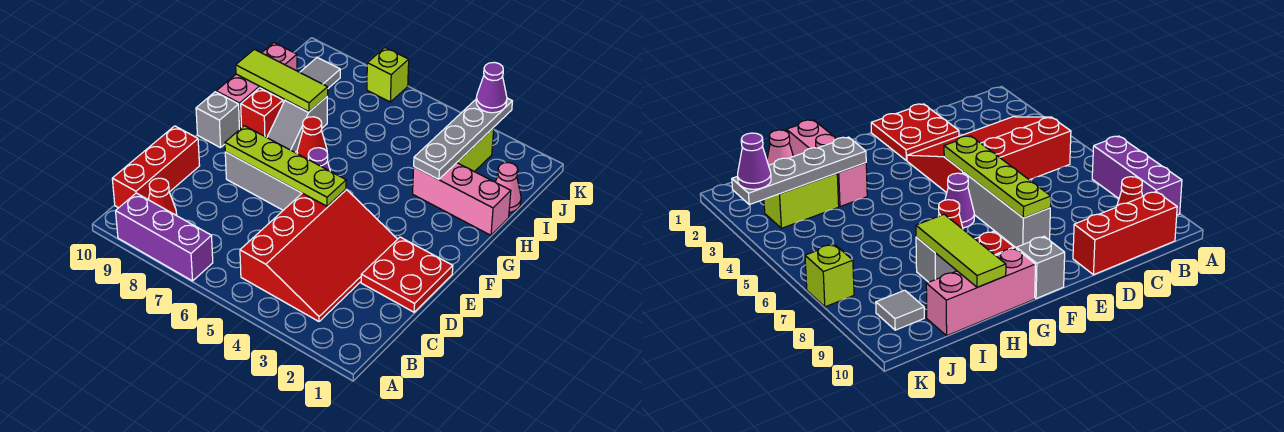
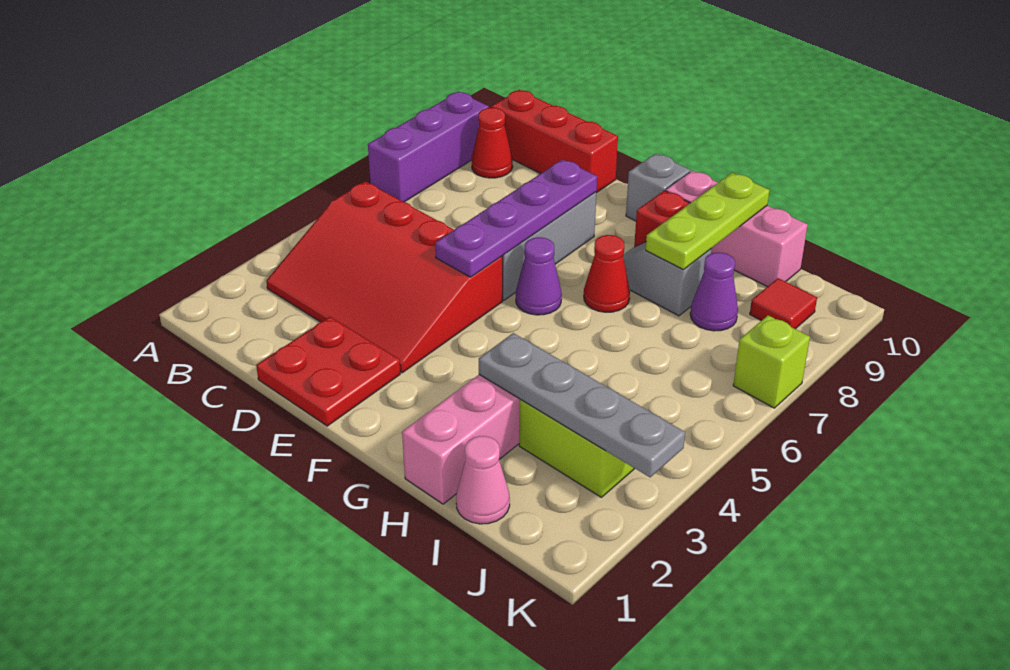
lime 1x4 plate [225,126,346,206] -> purple 1x4 plate [435,159,597,277]
lime 1x3 tile [236,49,328,112] -> lime 1x3 plate [646,173,769,270]
grey 1x1 tile [300,58,340,88] -> red 1x1 tile [750,278,817,329]
purple 1x1 cone [476,62,507,113] -> purple 1x1 cone moved to [690,253,738,331]

